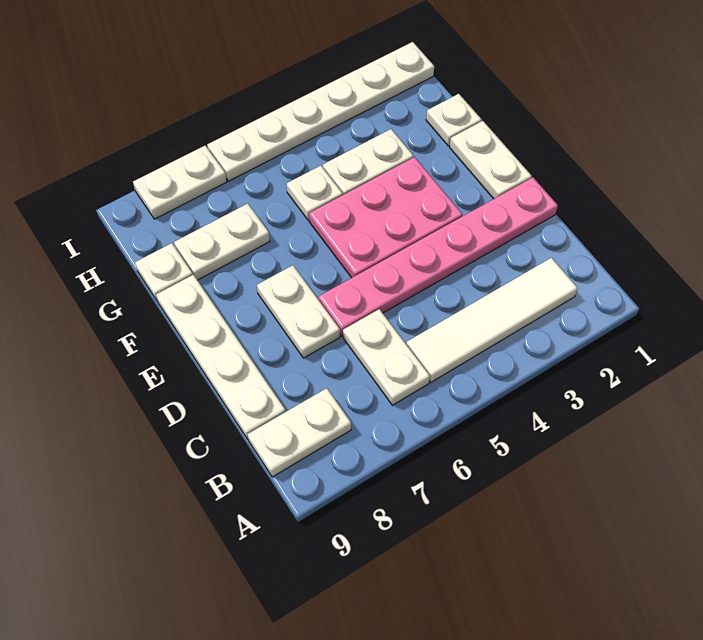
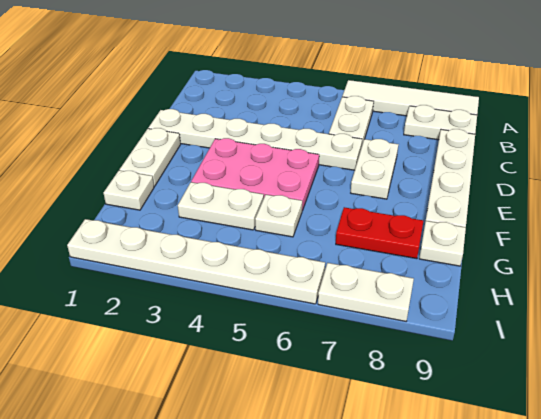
white 1x4 tile [407,258,578,382] -> white 1x4 tile moved to [342,80,479,116]
pink 1x6 plate [319,178,558,336] -> white 1x6 plate [148,109,362,170]
white 1x2 plate [174,204,270,280] -> red 1x2 plate [336,207,423,259]

